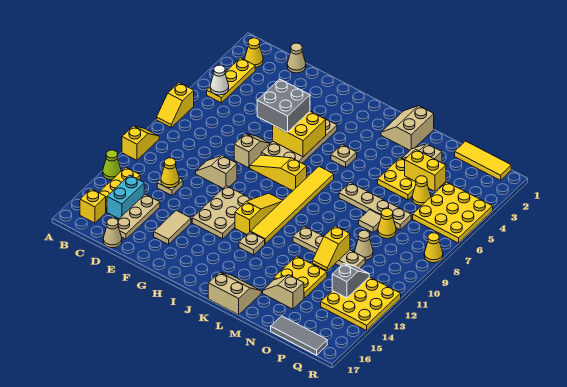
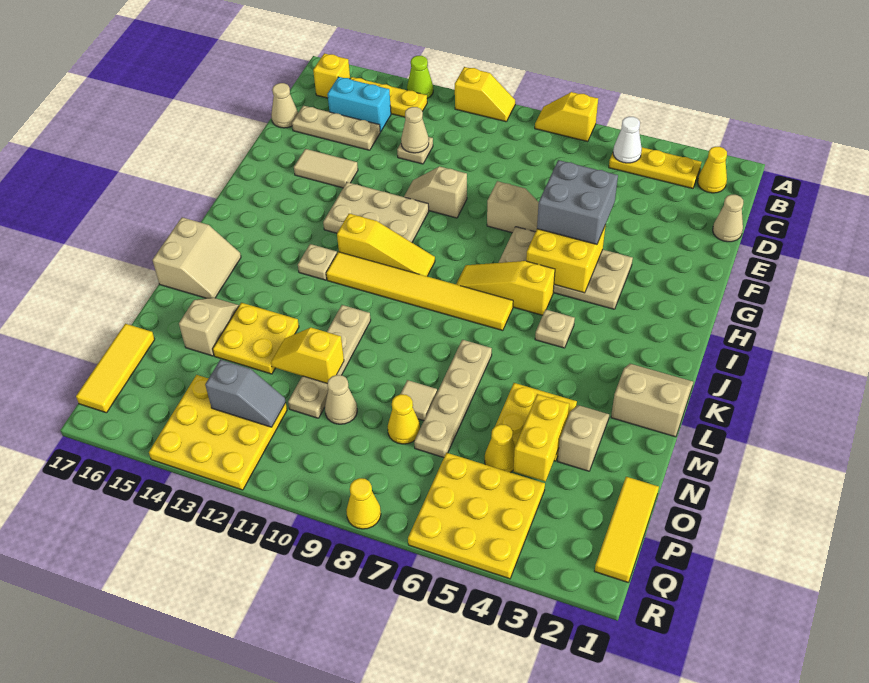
yellow 1x1 cone [161,158,179,188] -> tan 1x1 cone [401,107,429,153]
tan 1x2 slope [196,155,237,188] -> tan 1x2 slope turned to [404,166,467,218]
yellow 1x3 slope [250,155,307,191] -> yellow 1x3 slope turned to [456,261,555,315]
grey 1x3 tile [271,316,327,355] -> yellow 1x3 tile [76,324,155,413]

